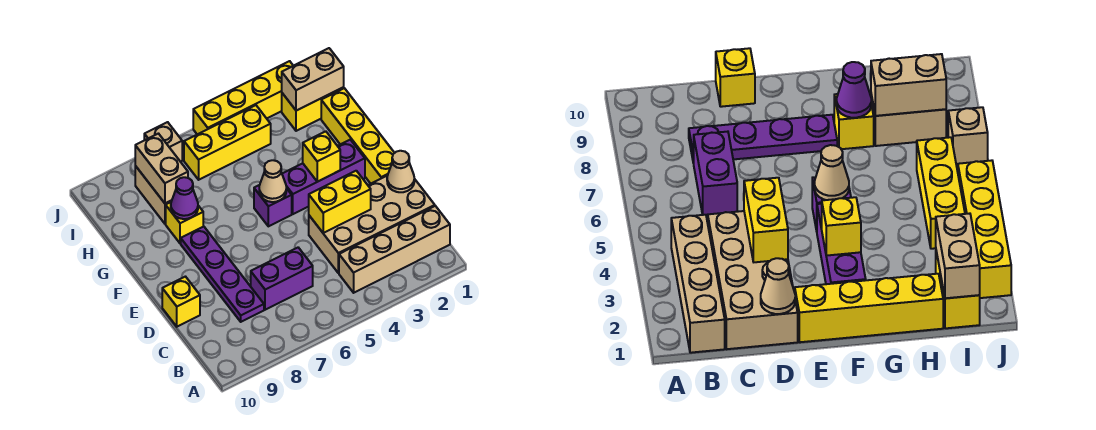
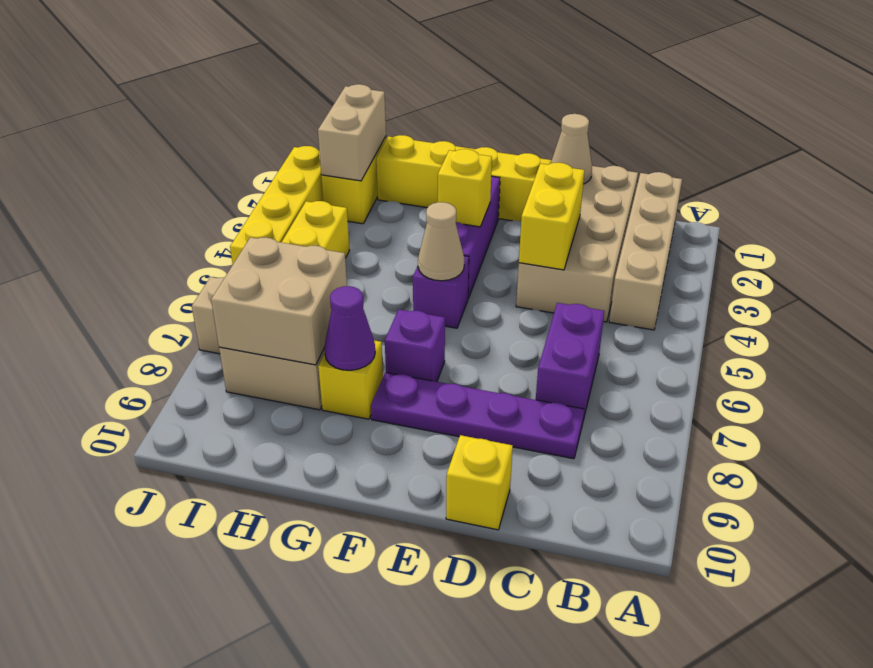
none -> purple 1x1 brick [385,309,445,382]
tan 1x2 brick [135,134,188,203] -> tan 2x2 brick [211,237,347,365]

